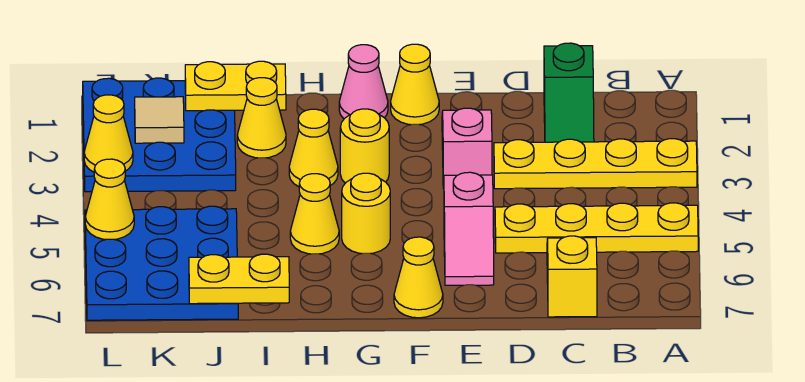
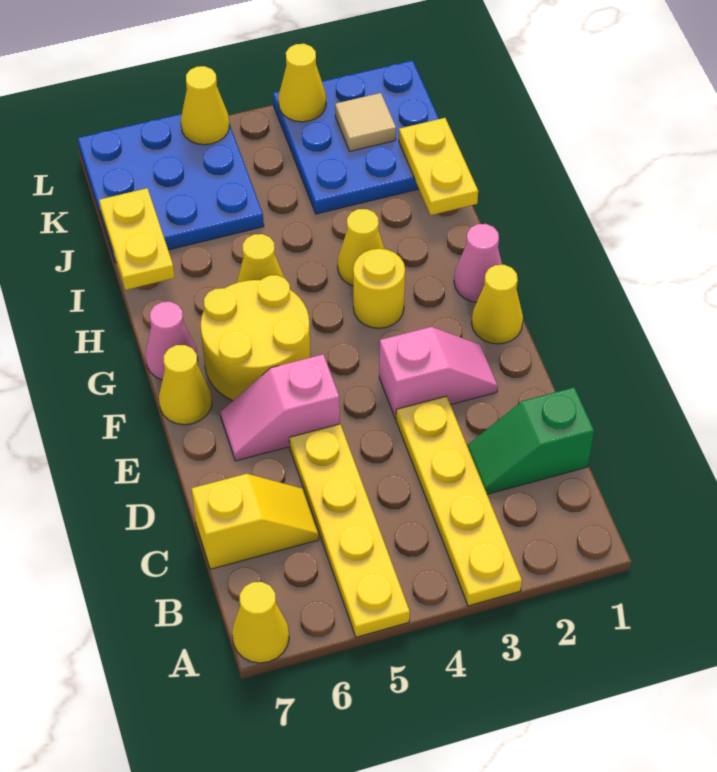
yellow 1x1 round brick [342,173,390,254] -> yellow 2x2 round brick [201,275,311,400]
none -> pink 1x1 cone [145,302,198,380]
yellow 1x1 cone [237,78,286,158] -> yellow 1x1 cone moved to [232,582,289,663]

